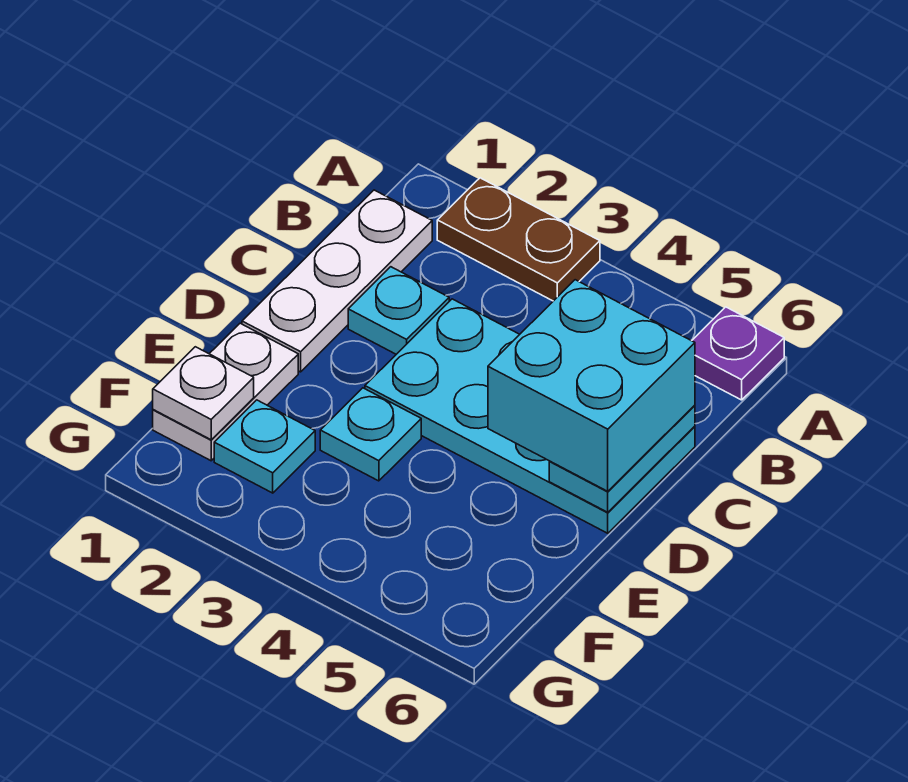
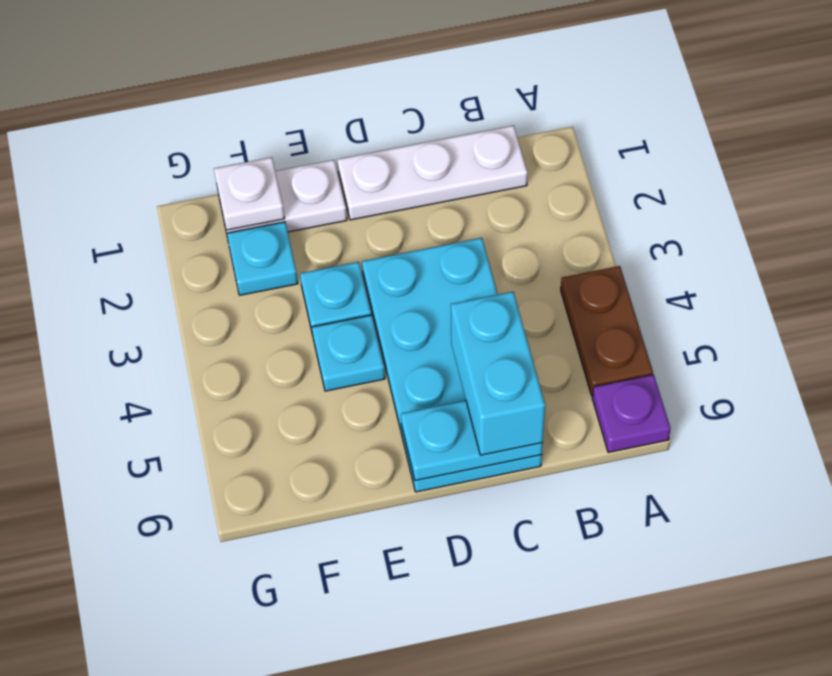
brown 1x2 plate [437,178,600,301] -> brown 1x2 plate moved to [561,266,653,396]
cyan 1x1 plate [348,267,449,354] -> cyan 1x1 plate moved to [312,315,385,391]
cyan 2x2 brick [488,280,695,491] -> cyan 1x2 brick [451,292,545,455]

